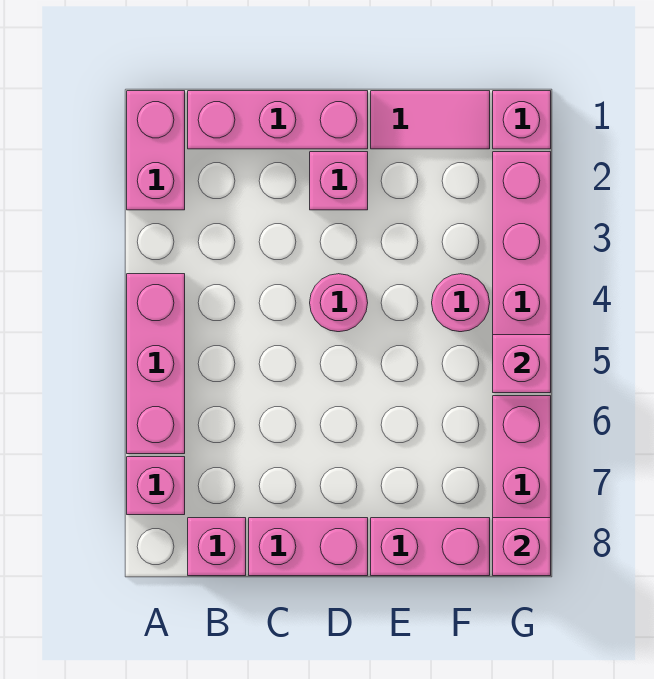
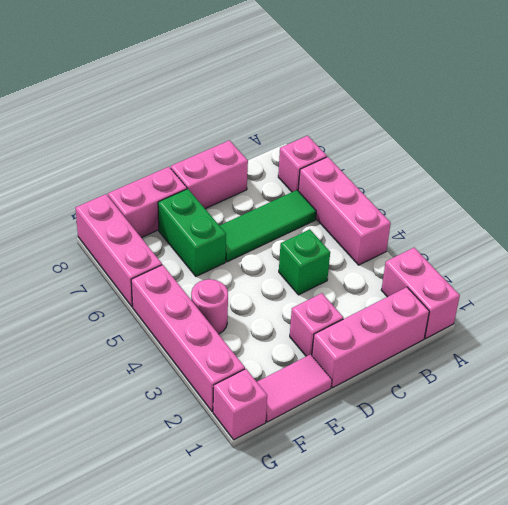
none -> green 1x3 tile [220,190,316,262]
pink 1x1 brick [188,518,246,576] -> none
none -> green 1x1 brick [279,229,330,295]
pink 1x1 round brick [310,274,368,332] -> none
none -> green 1x2 brick [158,189,226,276]
pink 1x1 brick [493,335,551,393] -> none
pink 1x1 brick [493,518,551,576] -> none

